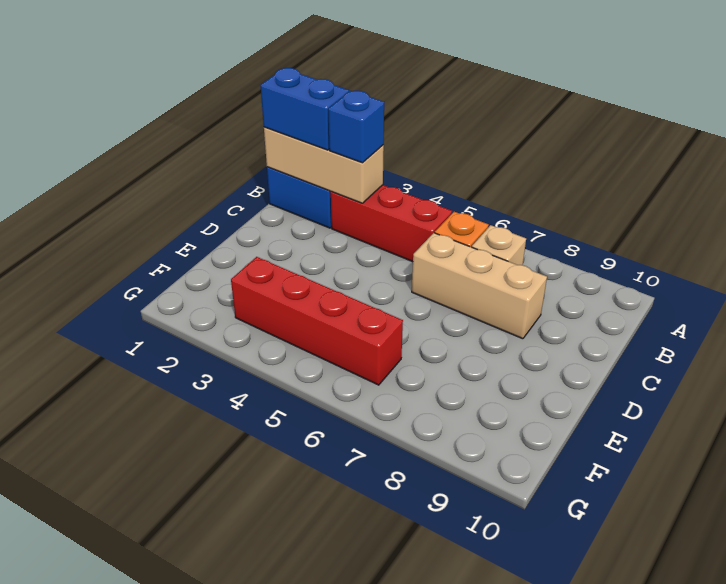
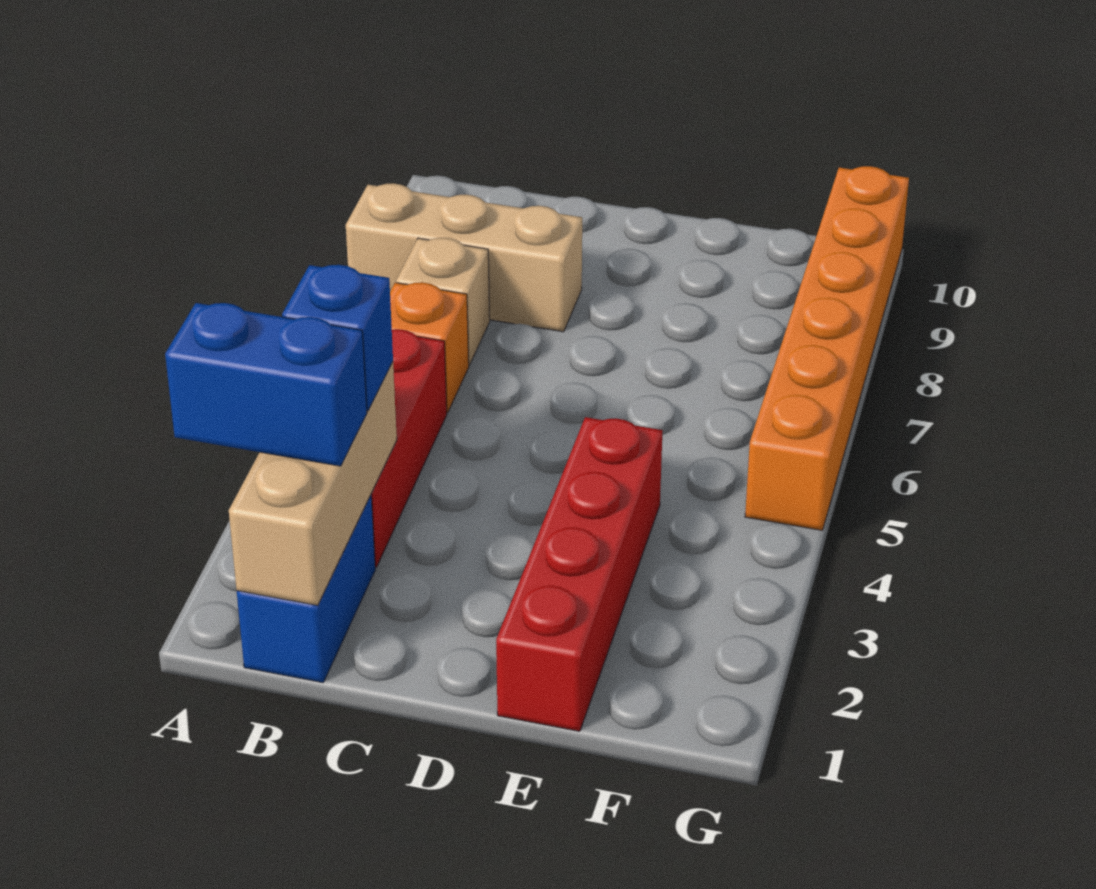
blue 1x2 brick [260,68,349,150] -> blue 1x2 brick turned to [165,303,367,466]
tan 1x3 brick [412,233,547,339] -> tan 1x3 brick turned to [346,183,582,332]
red 1x4 brick [231,257,403,385] -> red 1x4 brick moved to [496,417,663,731]
none -> orange 1x6 brick [745,166,909,530]

